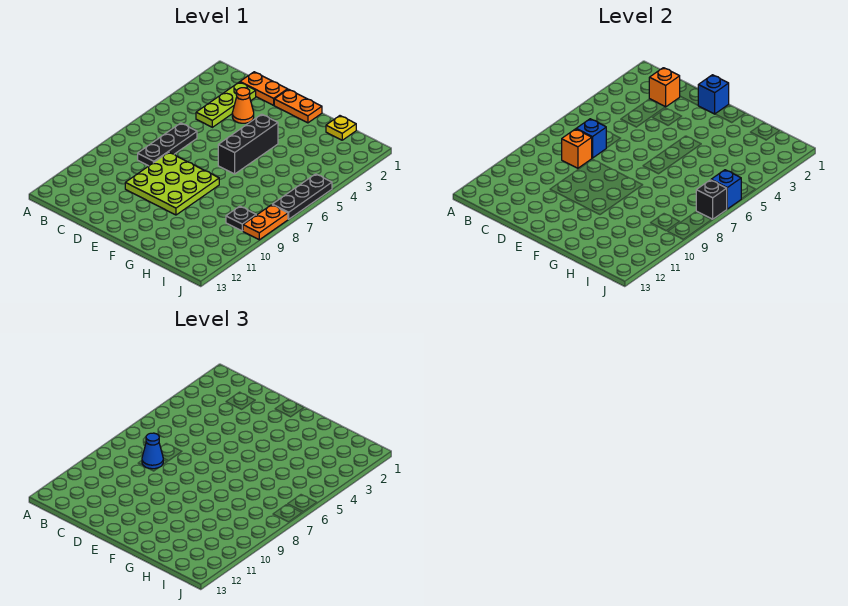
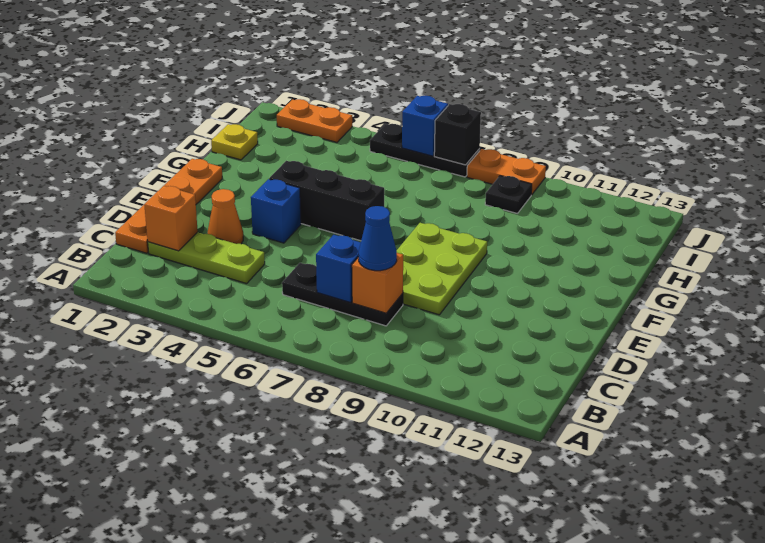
lime 3x3 plate [125,152,219,215] -> lime 2x3 plate [397,223,487,315]
blue 1x1 brick [698,75,729,114] -> blue 1x1 brick moved to [251,179,301,243]
none -> orange 1x2 plate [277,99,352,142]

